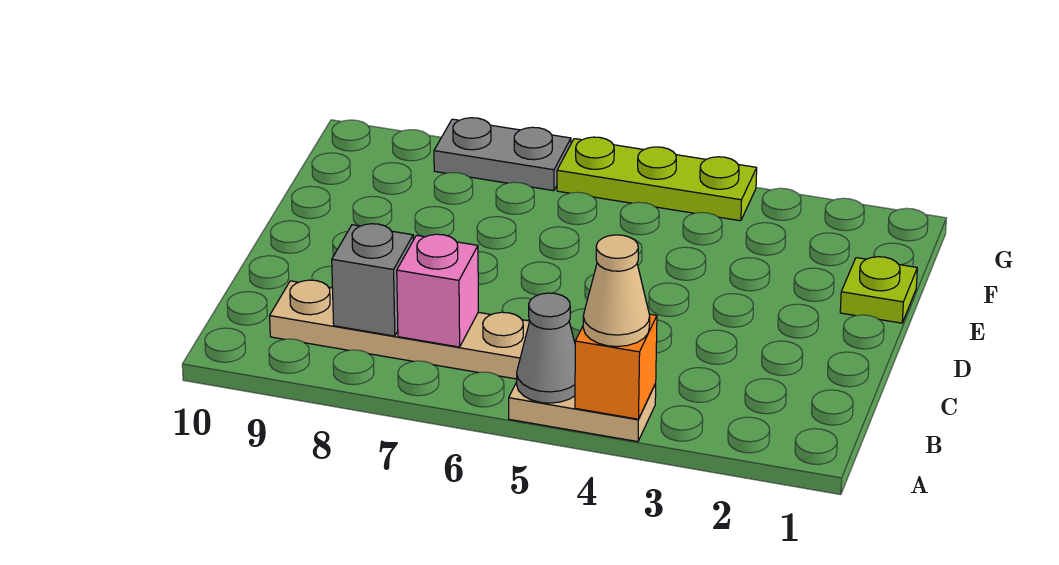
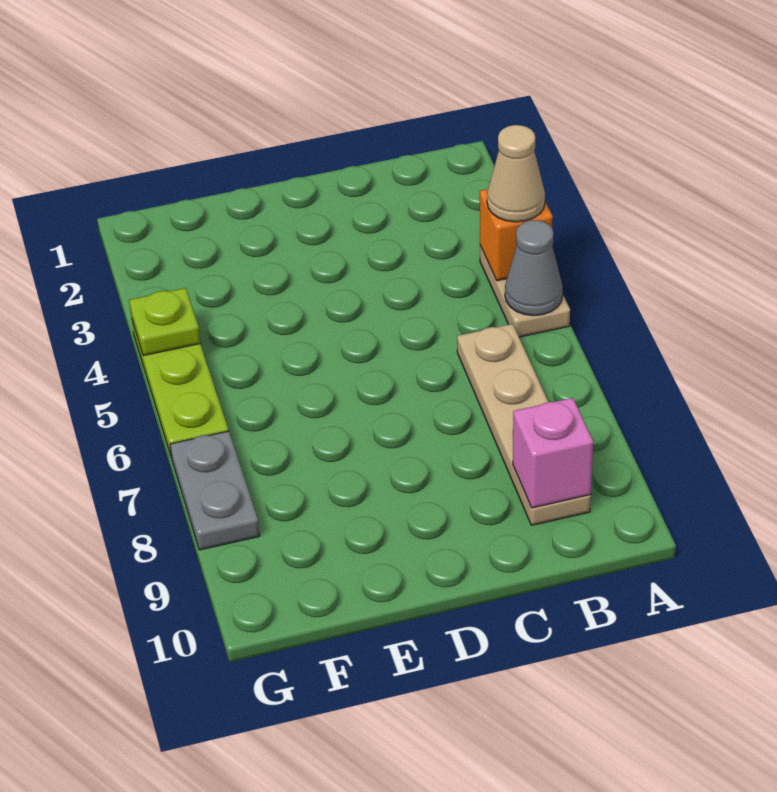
pink 1x1 brick [397,234,478,347] -> pink 1x1 brick moved to [513,398,593,508]
grey 1x1 brick [332,224,413,336] -> none
lime 1x1 plate [840,257,917,323] -> lime 1x1 plate moved to [129,288,200,356]

